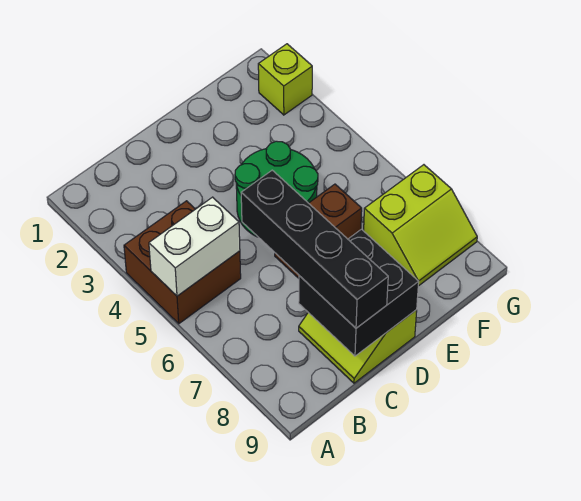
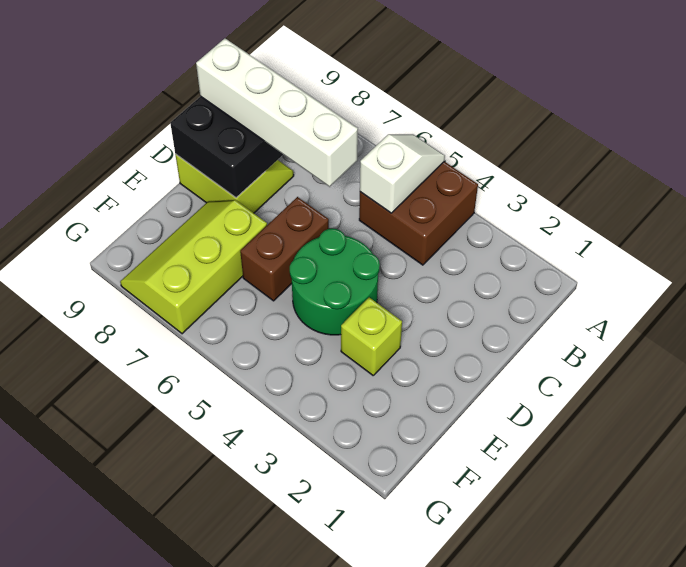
white 1x2 brick [149,197,240,296] -> white 1x2 slope [360,134,445,213]
black 1x4 brick [241,170,388,328] -> white 1x4 brick [196,38,358,187]
lime 2x2 slope [364,165,477,286] -> lime 2x3 slope [120,200,267,334]
lime 1x1 brick [258,44,312,115] -> lime 1x1 brick moved to [341,297,402,375]

